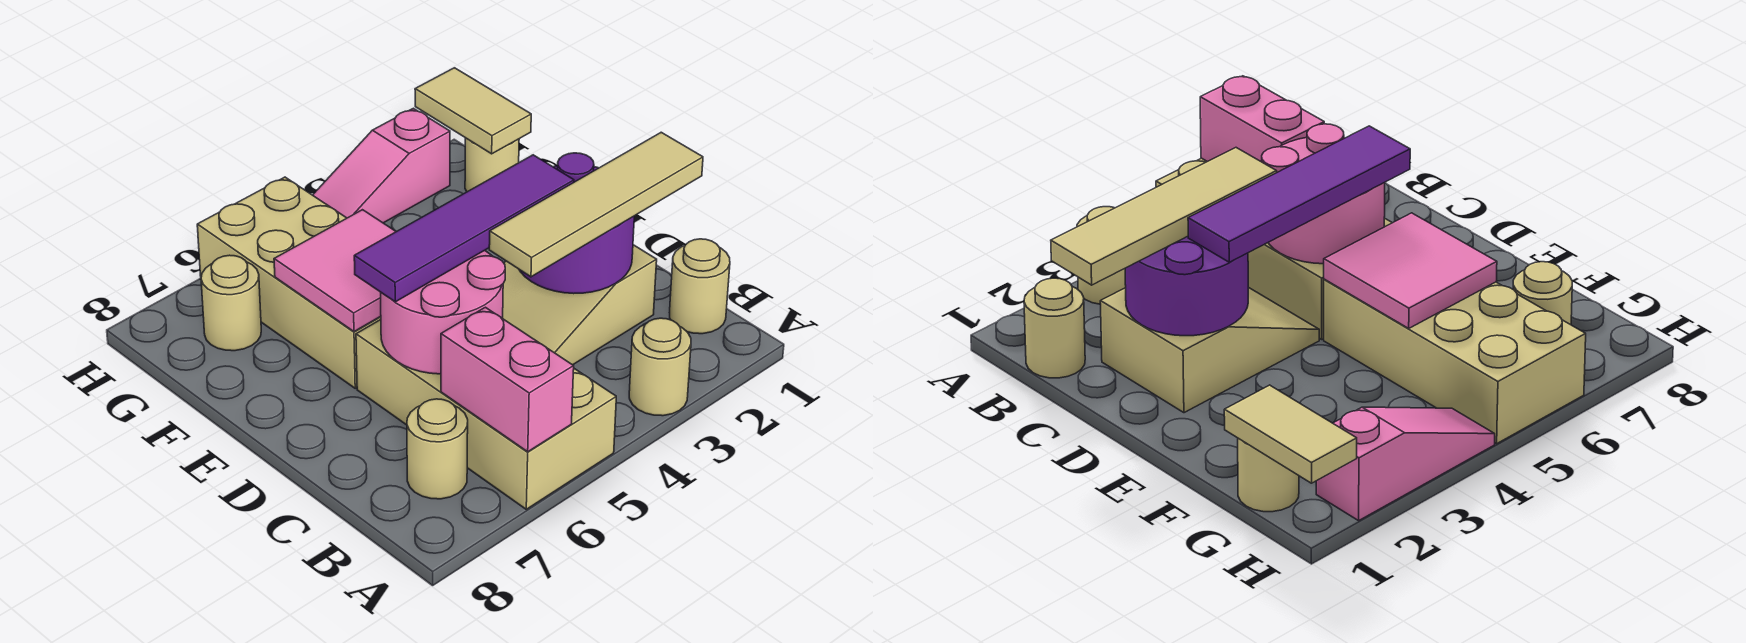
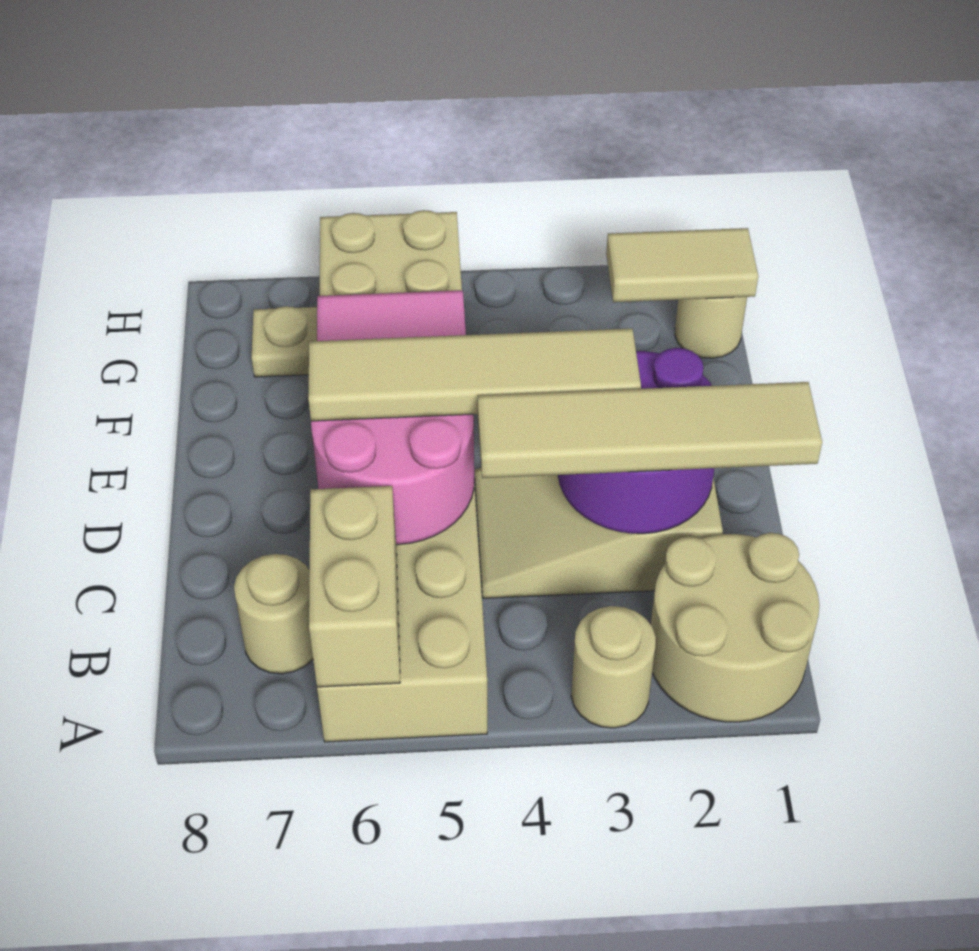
pink 1x2 brick [441,307,574,452] -> tan 1x2 brick [309,486,400,687]
tan 1x1 round brick [670,239,730,334] -> tan 2x2 round brick [651,533,819,722]
purple 1x4 tile [354,155,574,302] -> tan 1x4 tile [308,328,641,421]
tan 1x2 tile [415,68,531,154] -> tan 1x2 tile turned to [606,228,758,302]
tan 1x1 round brick [201,255,261,351] -> tan 1x1 plate [252,306,317,377]
pink 1x3 slope [313,108,450,223] -> none

